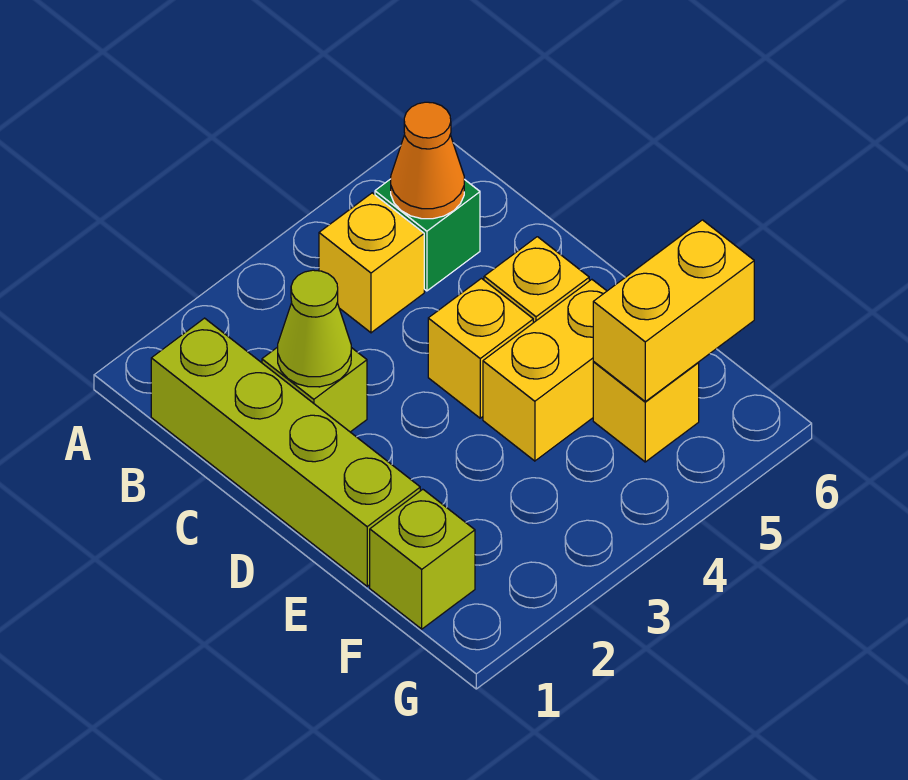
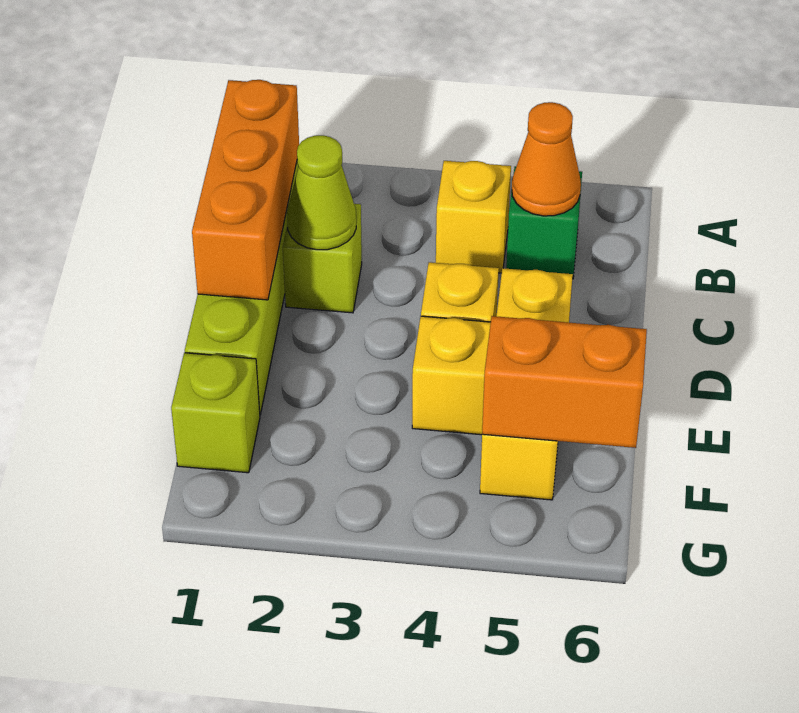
none -> orange 1x3 brick [192,80,299,300]
yellow 1x2 brick [593,220,754,401] -> orange 1x2 brick [482,316,647,448]

